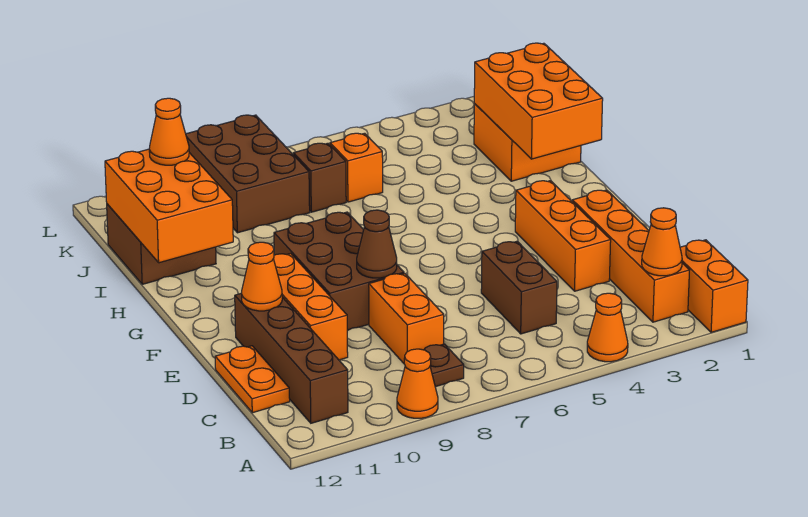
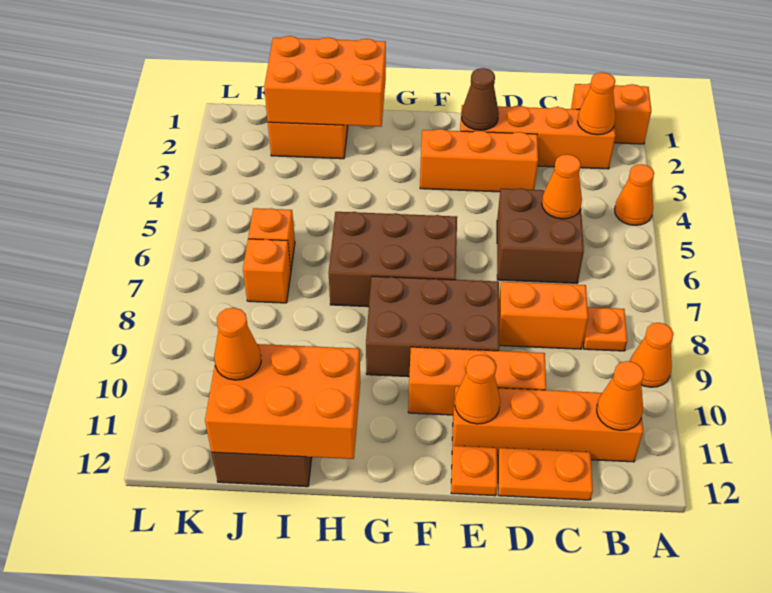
brown 1x1 plate [424,344,464,387] -> orange 1x1 plate [583,307,627,351]
brown 1x4 brick [235,293,348,423] -> orange 1x4 brick [452,386,643,462]
none -> orange 1x1 cone [597,361,644,431]
brown 1x2 brick [481,241,557,334] -> brown 2x2 brick [497,188,584,283]
none -> orange 1x1 cone [542,154,582,219]
brown 1x1 cone [357,210,397,278] -> brown 1x1 cone moved to [461,68,499,130]
none -> orange 1x1 plate [451,446,497,496]
brown 1x1 brick [293,143,346,212] -> orange 1x1 brick [243,239,291,303]
brown 2x3 brick [186,115,310,233] -> brown 2x3 brick moved to [329,212,457,307]

